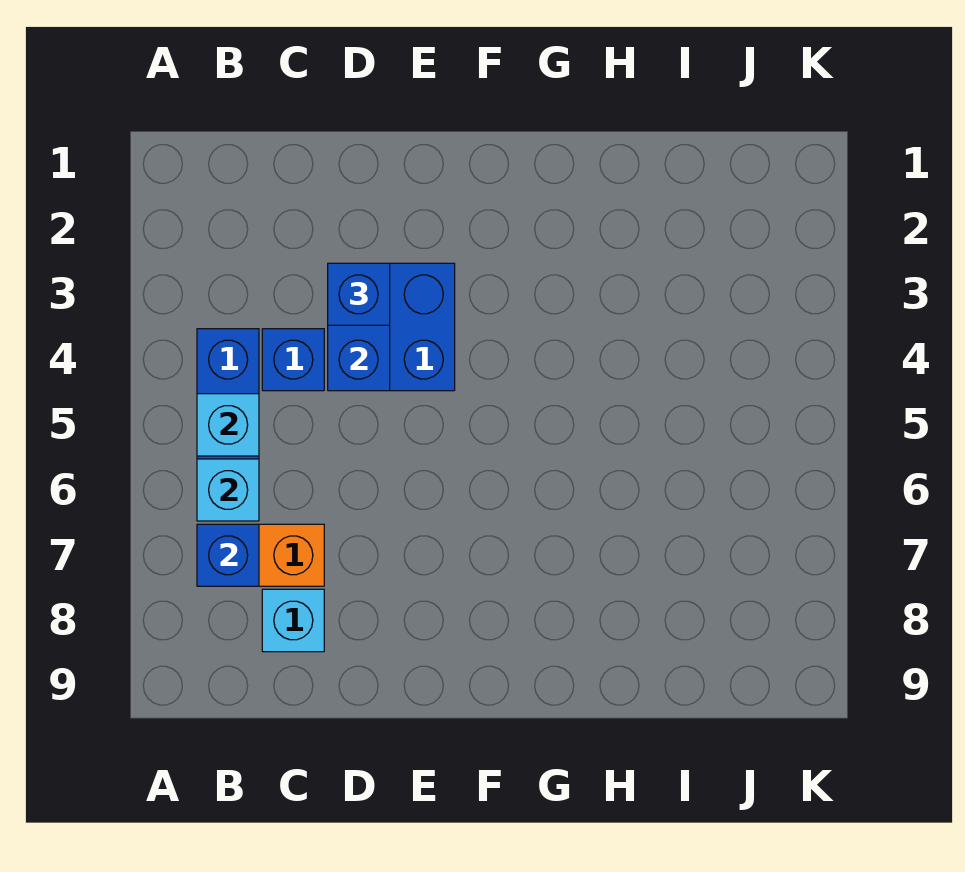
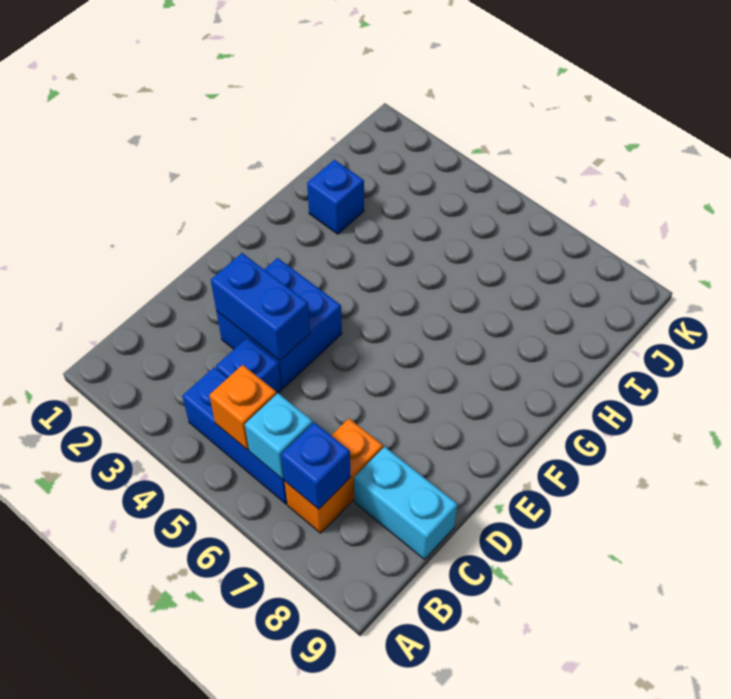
cyan 1x1 brick [197,394,259,456] -> orange 1x1 brick [209,365,276,450]
cyan 1x1 brick [262,589,324,652] -> cyan 1x2 brick [354,447,458,560]
blue 1x1 brick [328,263,390,325] -> blue 1x1 brick moved to [307,160,364,234]

